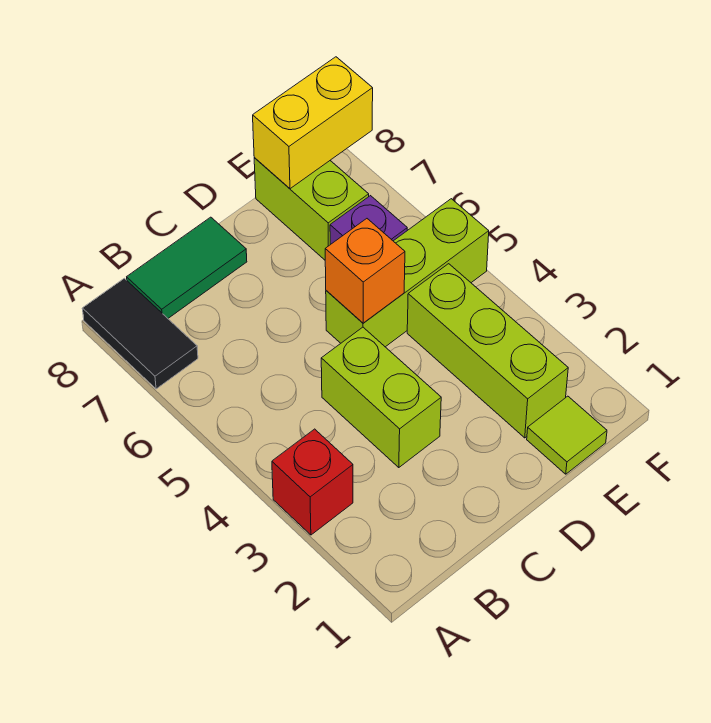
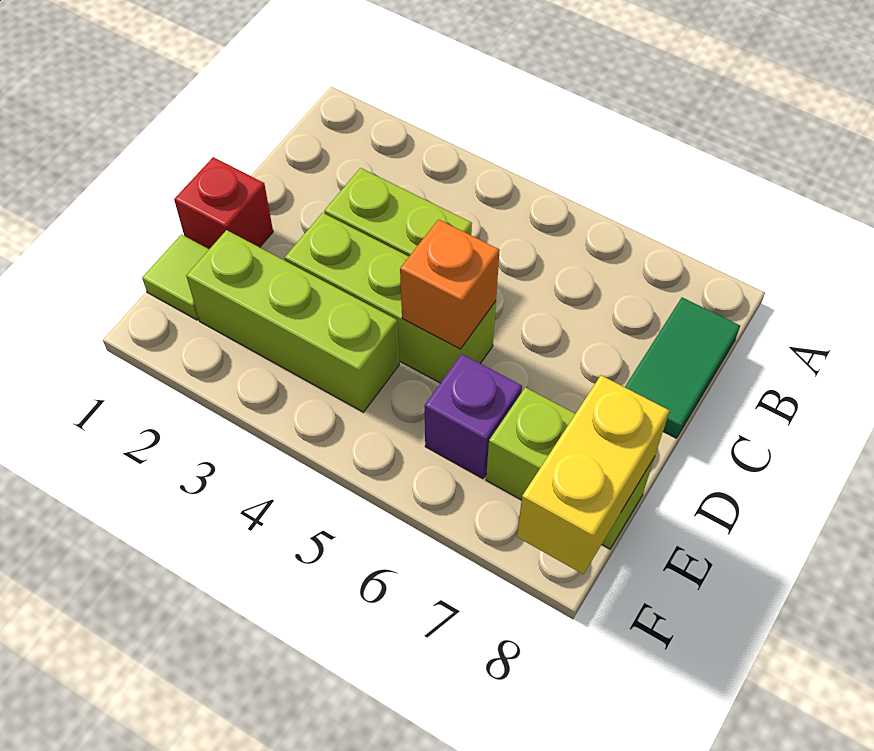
red 1x1 brick [272,429,353,535] -> red 1x1 brick moved to [174,157,273,249]
black 1x2 tile [82,278,198,389] -> none
lime 1x3 brick [326,199,489,347] -> lime 1x3 brick turned to [285,213,496,383]

